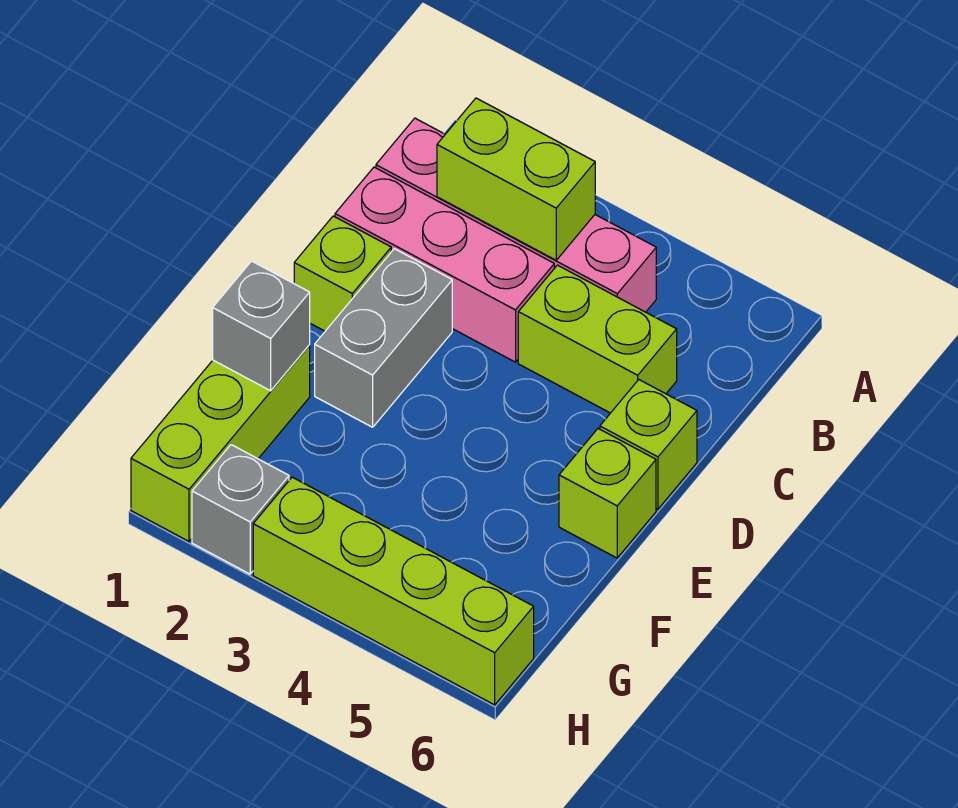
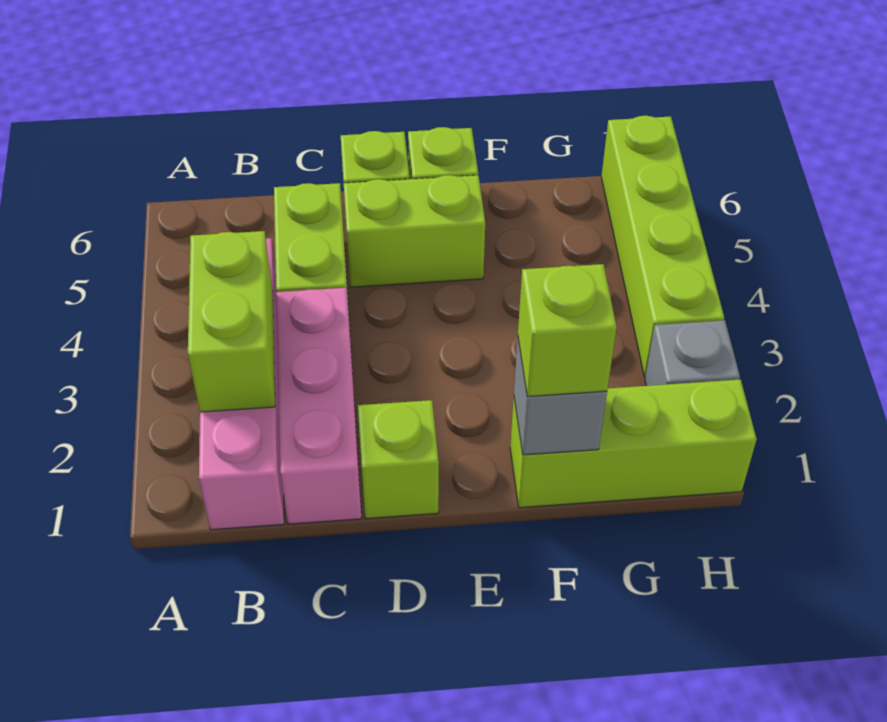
grey 1x2 brick [315,249,452,427] -> none
none -> lime 1x2 brick [344,175,485,287]
none -> lime 1x1 brick [518,264,617,397]

